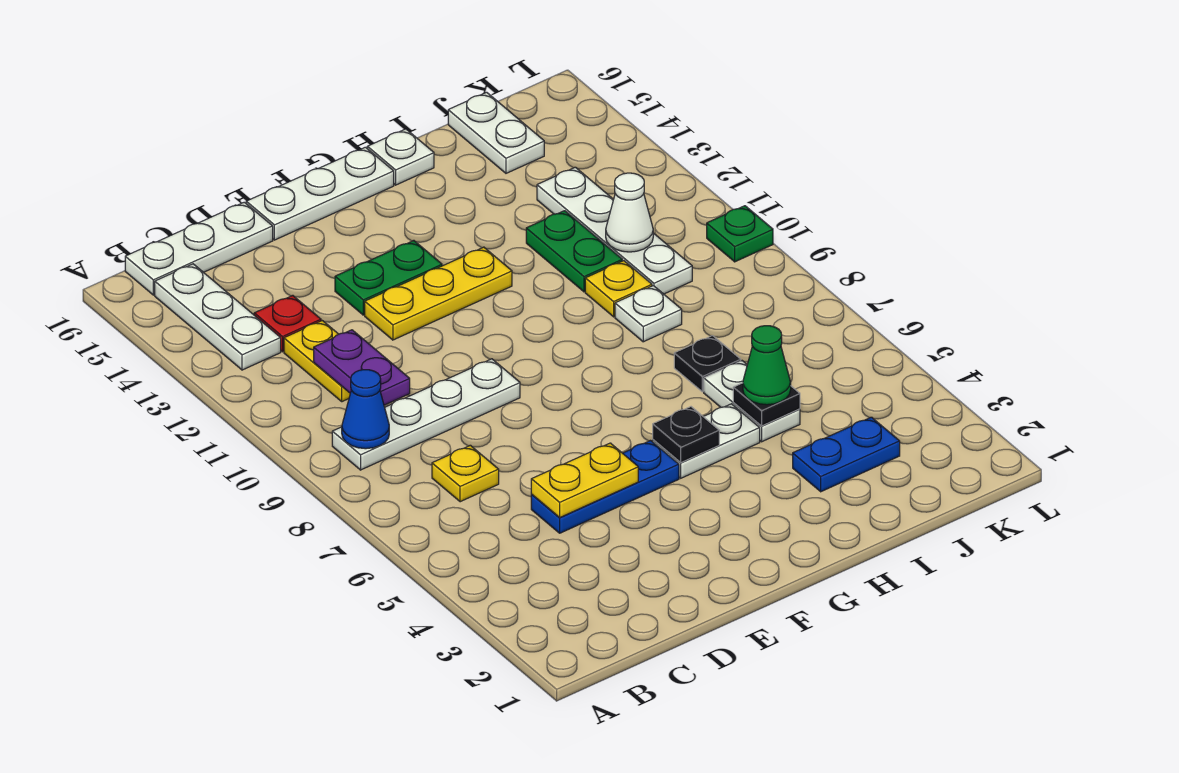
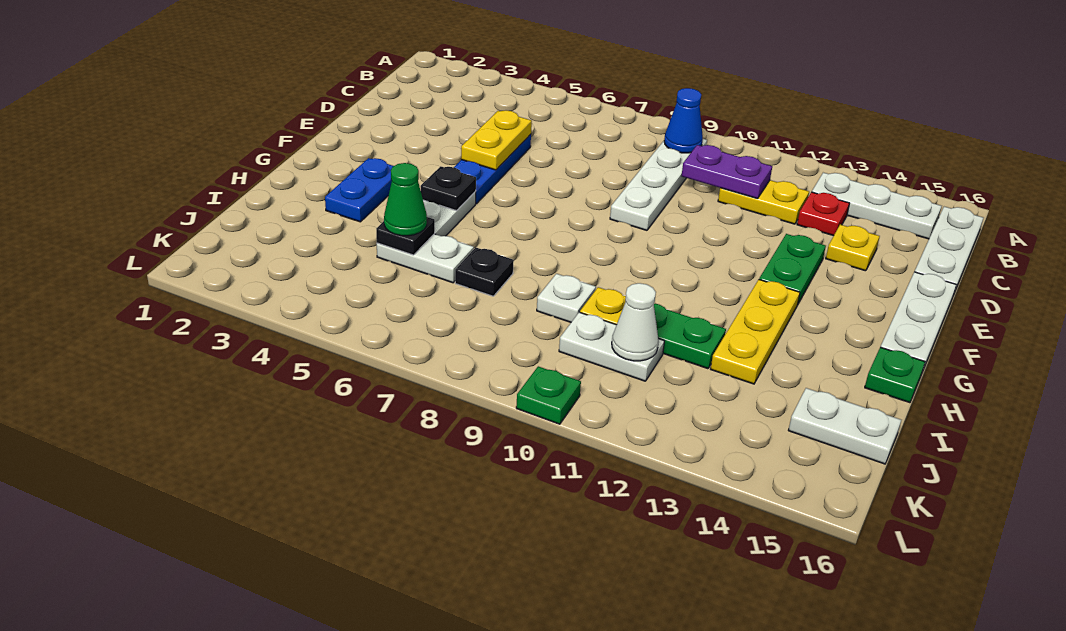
yellow 1x1 plate [432,445,499,502] -> yellow 1x1 plate moved to [826,224,880,271]
yellow 1x3 plate [365,247,512,340] -> yellow 1x3 plate moved to [711,280,800,384]
white 1x1 plate [367,129,434,185] -> green 1x1 plate [865,347,925,403]
blue 1x2 plate [793,417,900,492] -> blue 1x2 plate moved to [325,158,393,222]
white 1x4 plate [537,167,692,294] -> white 1x2 plate [559,312,664,381]

